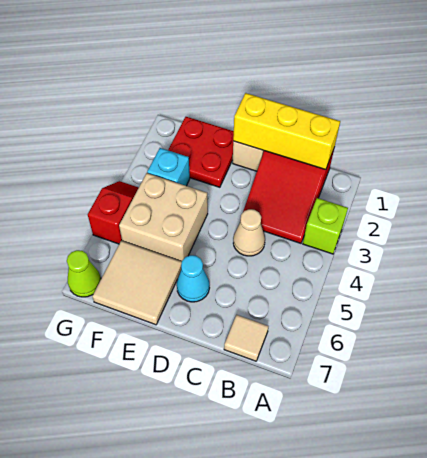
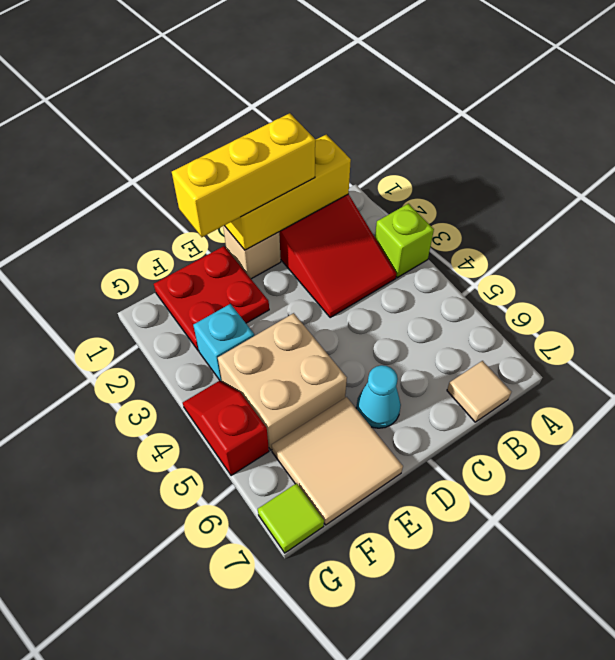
none -> yellow 1x3 brick [172,113,315,237]
tan 1x1 cone [233,209,265,256] -> none
lime 1x1 cone [67,250,101,297] -> lime 1x1 tile [258,483,324,553]

